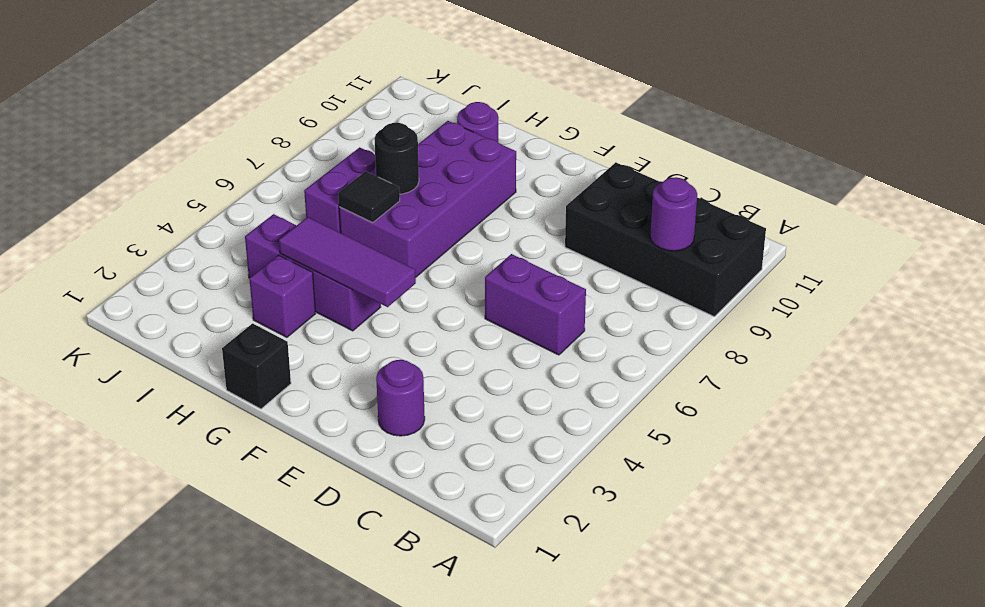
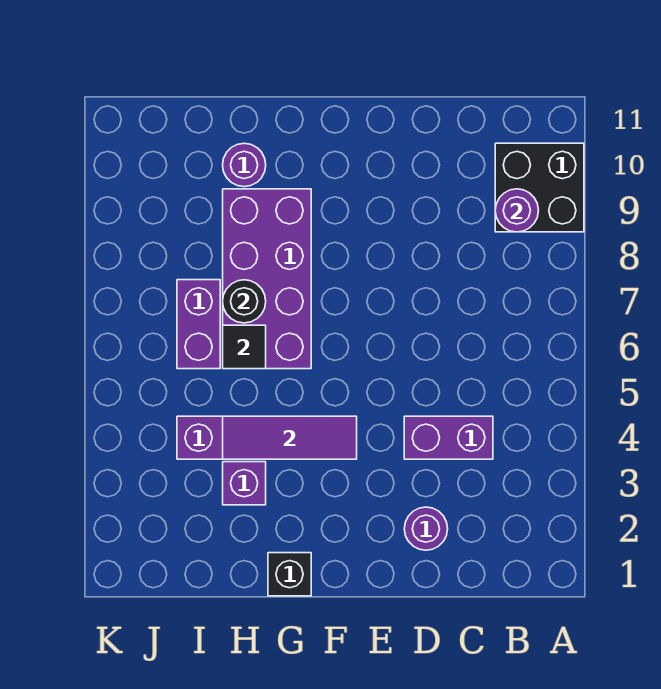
black 2x4 brick [565,162,766,317] -> black 2x2 brick [495,143,584,232]
purple 1x2 brick [485,254,586,355] -> purple 1x2 brick moved to [404,416,493,459]

